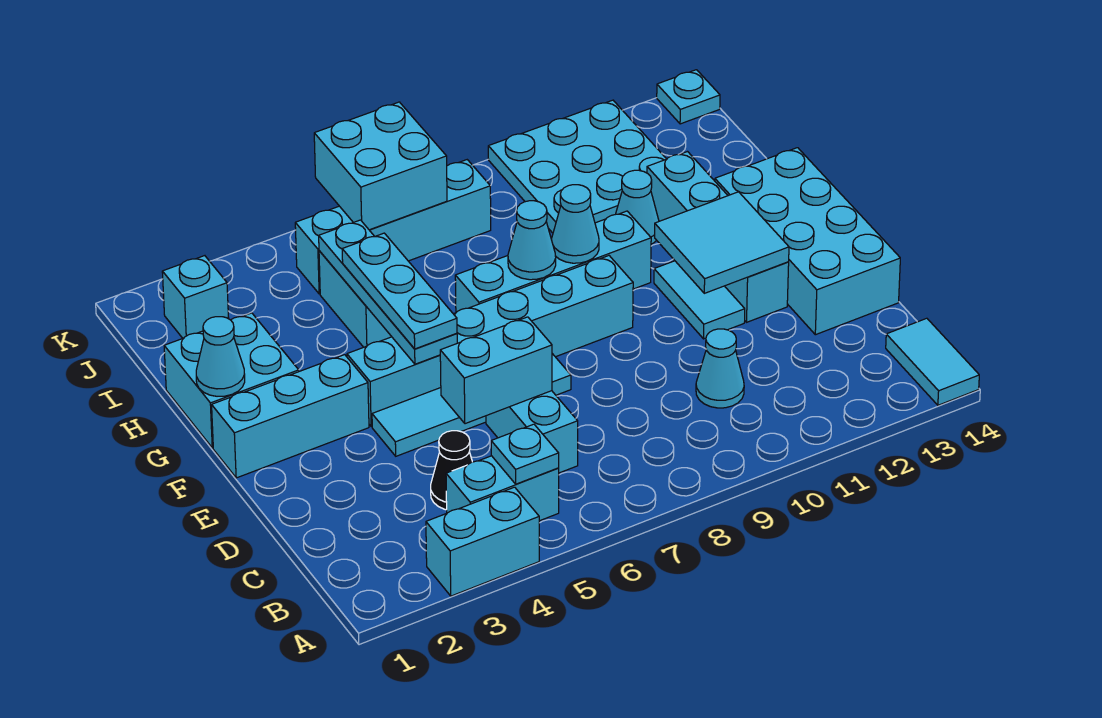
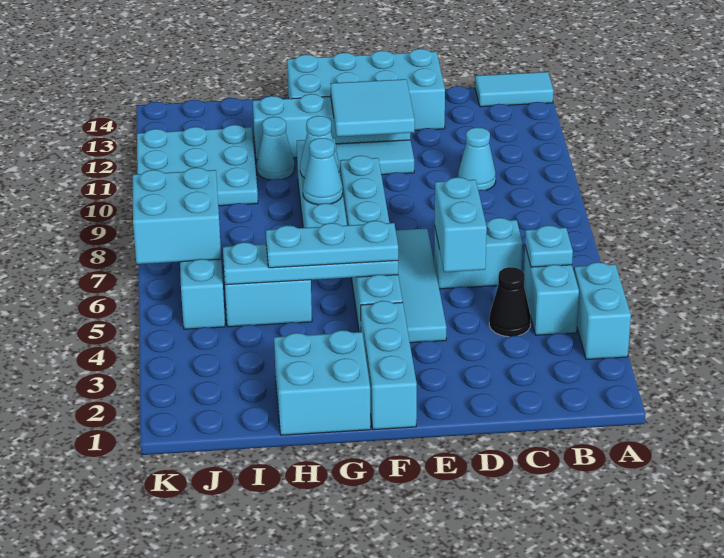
cyan 1x1 cone [196,317,245,396] -> none
cyan 1x1 brick [162,256,229,338] -> none
cyan 1x1 plate [657,70,720,124] -> none

